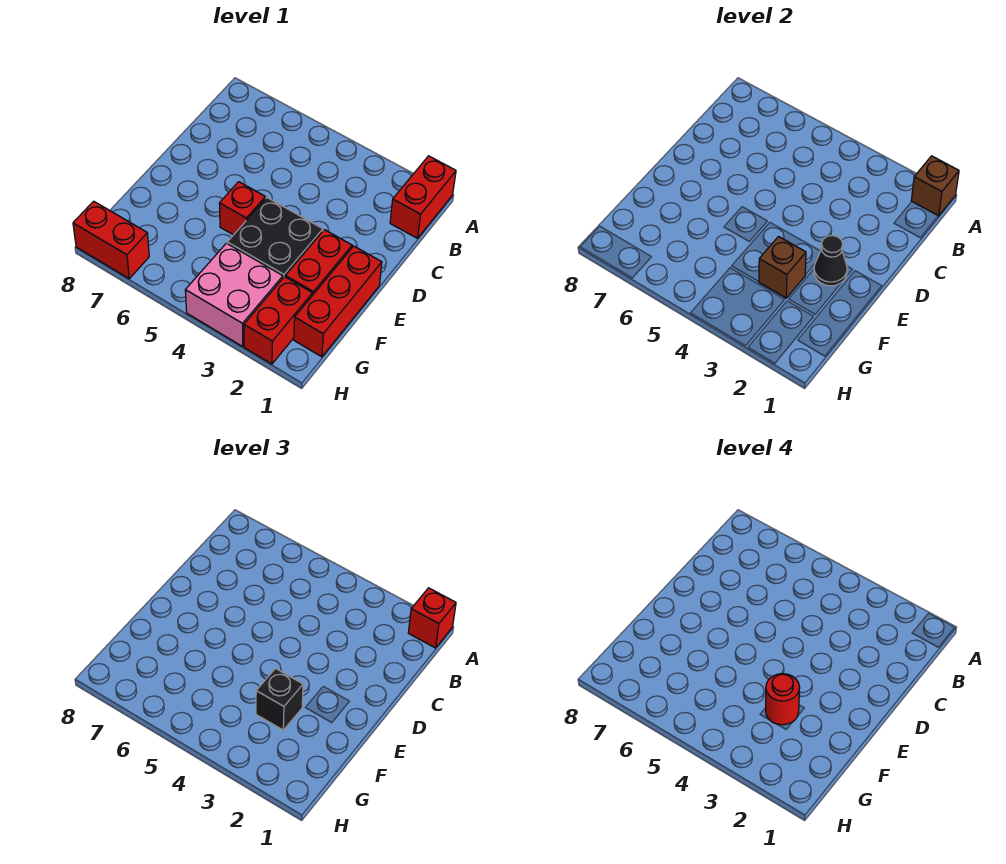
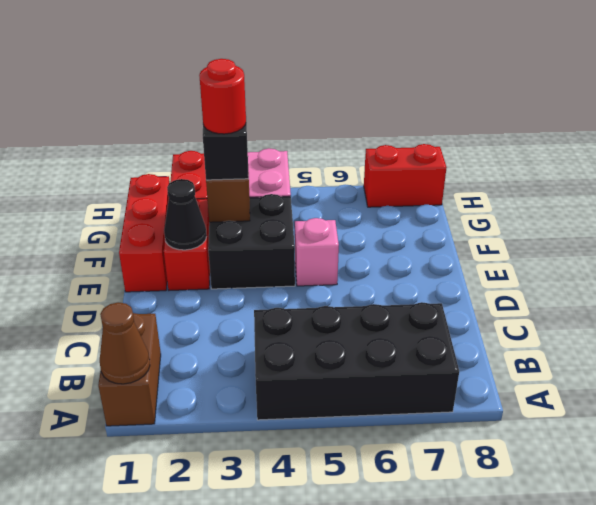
red 1x2 brick [390,156,456,238] -> brown 1x2 brick [98,313,161,426]
brown 1x1 brick [911,156,959,216] -> brown 1x1 cone [100,302,150,384]
red 1x1 brick [408,588,456,648] -> none
none -> black 2x4 brick [254,302,459,420]
red 1x1 brick [219,182,265,235] -> pink 1x1 brick [295,218,339,286]

